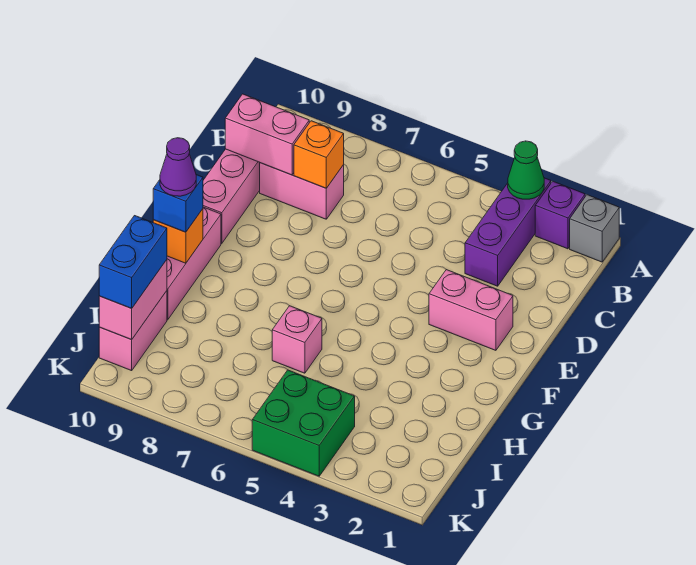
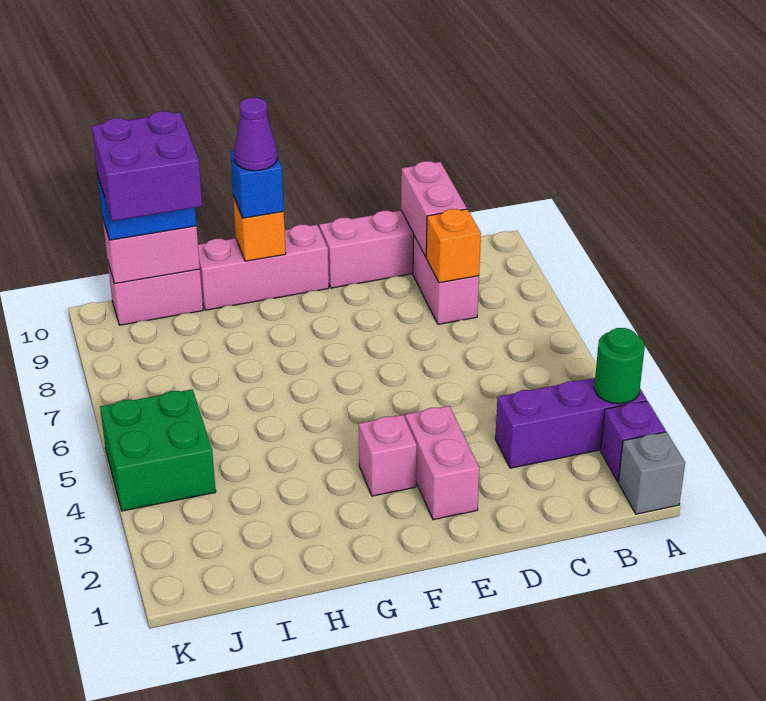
green 1x1 cone [508,141,544,199] -> green 1x1 round brick [594,328,645,404]
pink 1x1 brick [272,306,322,373] -> pink 1x1 brick moved to [359,415,417,496]
none -> purple 2x2 brick [92,111,202,221]

